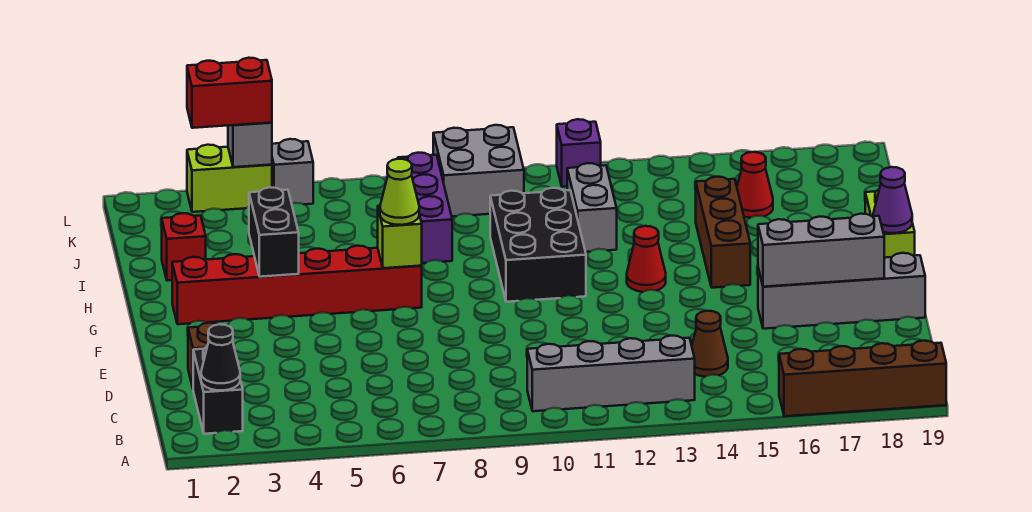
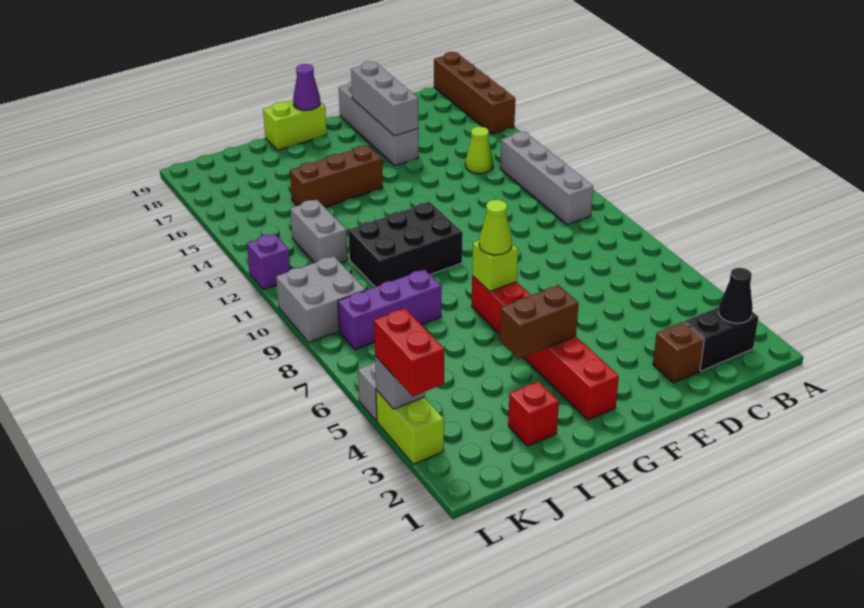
brown 1x1 cone [692,311,728,377] -> lime 1x1 cone [465,126,493,174]
black 1x2 brick [249,187,299,277] -> brown 1x2 brick [500,285,579,359]
red 1x1 cone [627,226,666,292] -> none
grey 1x2 brick [567,163,617,252] -> grey 1x2 brick turned to [290,200,348,263]
red 1x1 cone [737,152,773,218] -> none

